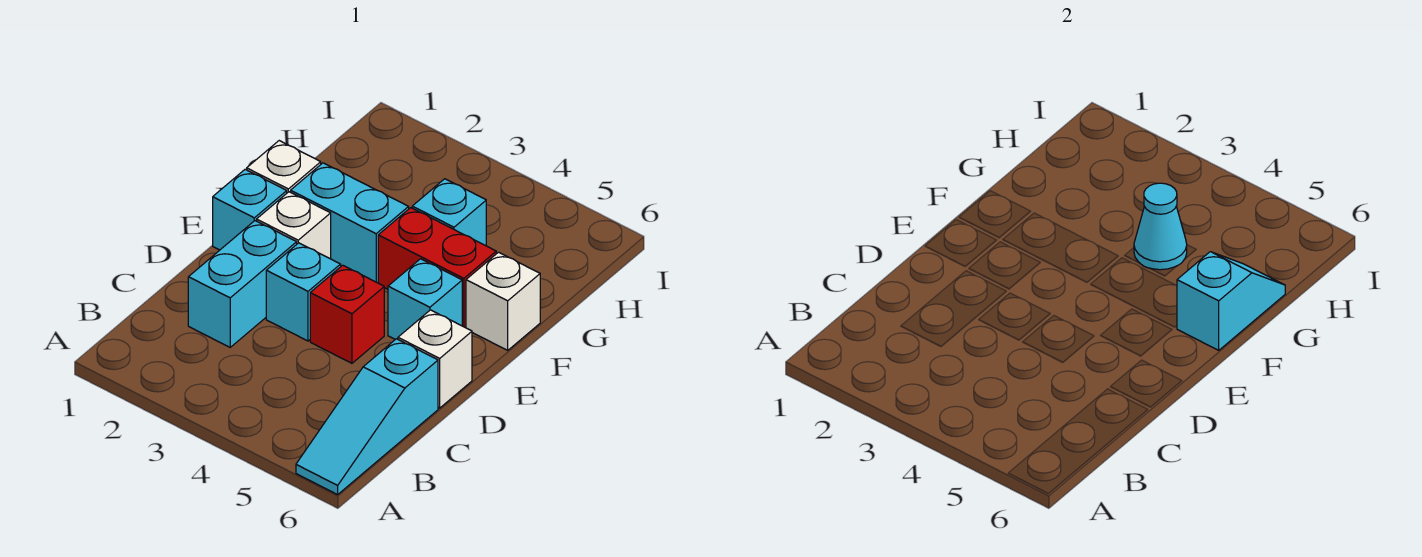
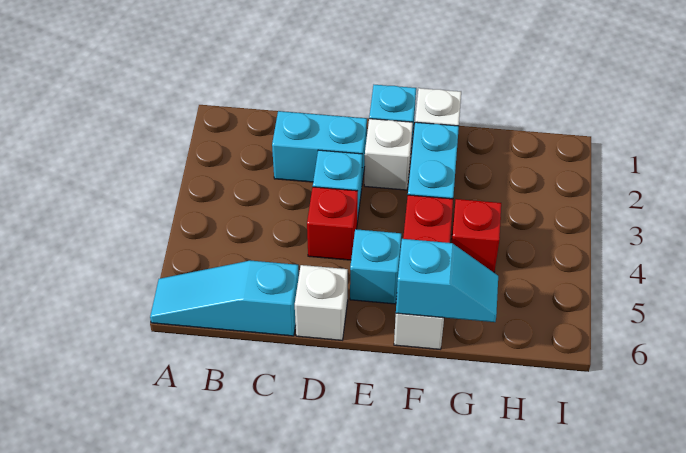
cyan 1x1 brick [412,179,486,246] -> red 1x1 brick [451,199,501,272]
cyan 1x1 cone [1134,183,1187,270] -> none

